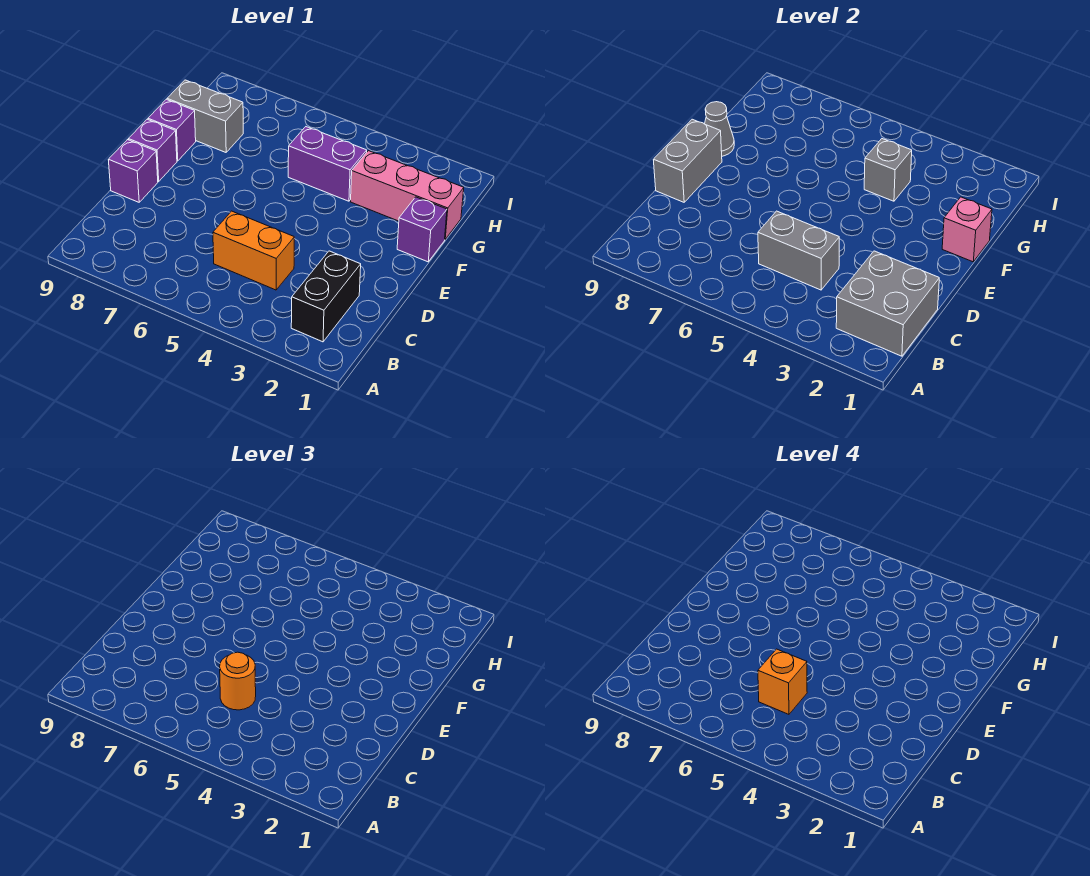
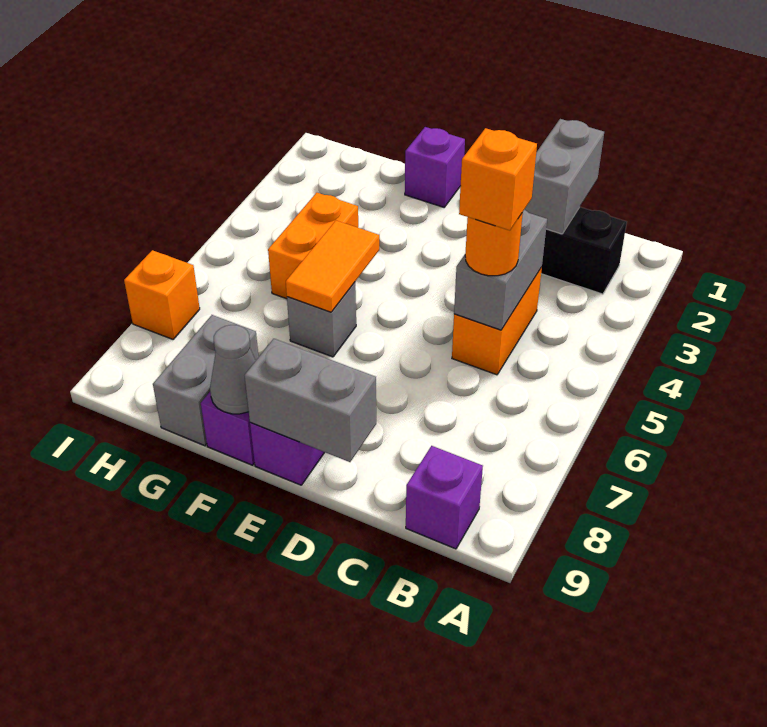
grey 2x2 brick [836,251,939,356] -> grey 1x2 brick [524,119,604,234]
purple 1x1 brick [108,140,158,202] -> purple 1x1 brick moved to [406,446,483,549]
pink 1x1 brick [942,197,992,262] -> none
none -> orange 1x2 tile [286,221,379,312]
pink 1x3 brick [351,151,464,239] -> none
purple 1x2 brick [288,127,367,201] -> orange 1x2 brick [268,193,358,299]
grey 1x1 brick [864,139,912,201] -> grey 1x1 brick moved to [287,282,356,357]
none -> orange 1x1 brick [124,250,200,339]

